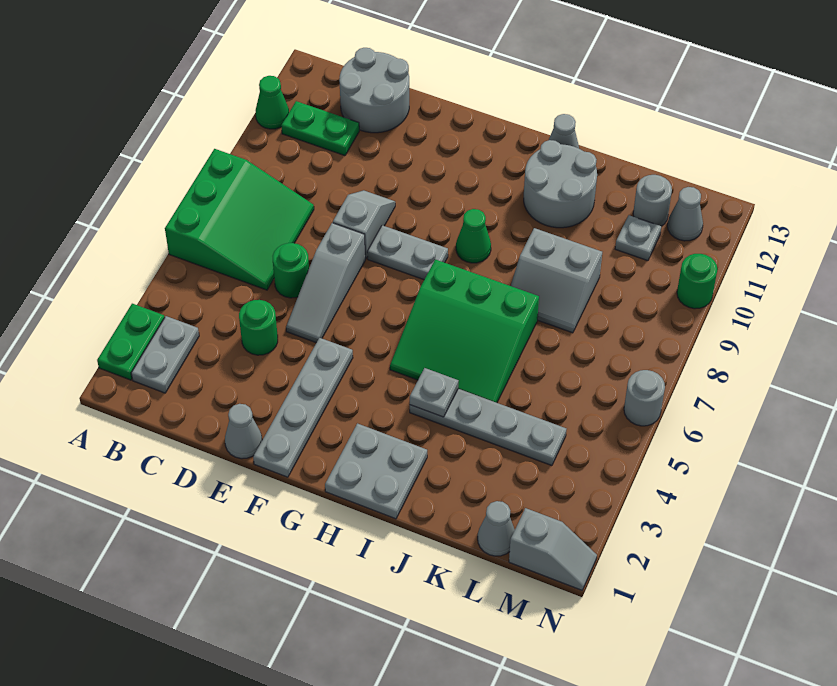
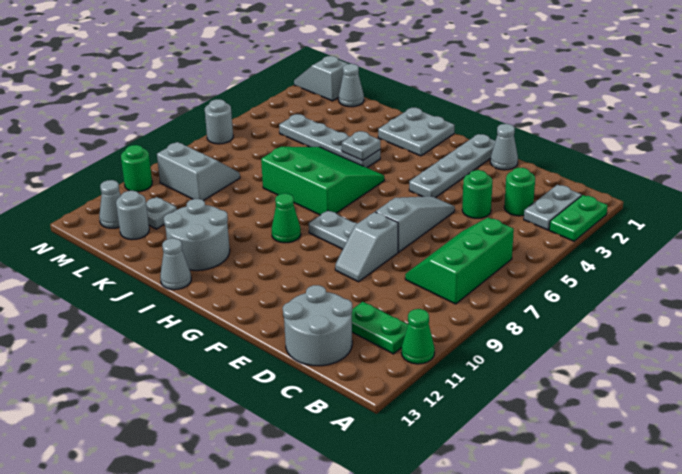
green 3x3 slope [165,149,314,290] -> green 2x3 slope [405,217,514,304]
green 1x1 round brick [273,243,309,298] -> green 1x1 round brick moved to [504,167,535,216]
grey 2x2 slope [511,228,602,333] -> grey 2x2 slope moved to [157,142,240,201]

